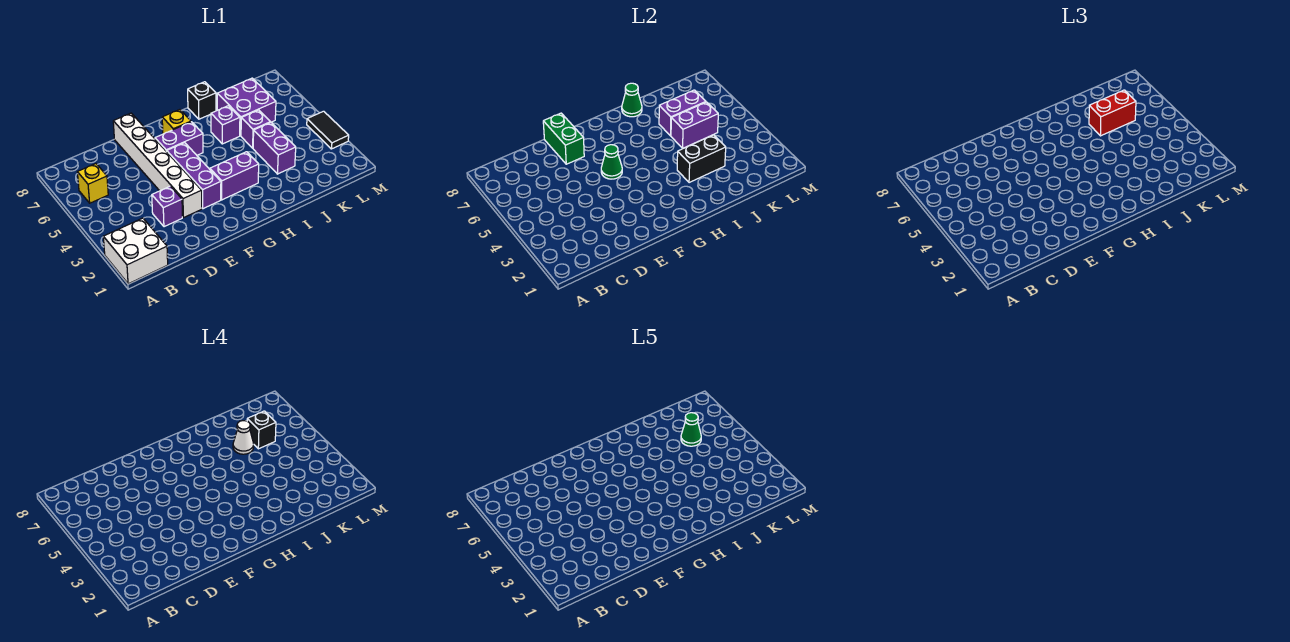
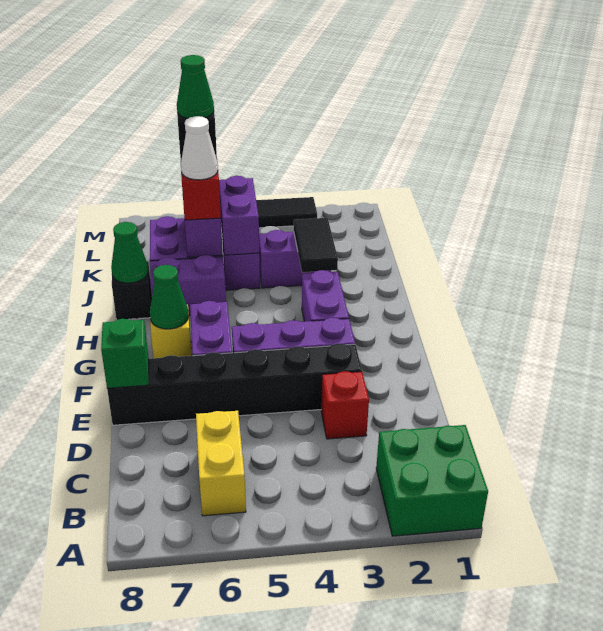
white 2x2 brick [103,218,168,284] -> green 2x2 brick [376,425,488,536]
yellow 1x1 brick [77,164,108,203] -> yellow 1x2 brick [196,411,246,516]
purple 1x1 brick [152,186,182,227] -> red 1x1 brick [321,371,369,439]
white 1x6 brick [113,113,202,218] -> black 1x6 brick [107,344,362,425]
green 1x2 brick [543,113,584,164] -> green 1x1 brick [101,319,149,388]
green 1x1 cone [601,145,622,179] -> green 1x1 cone moved to [150,265,189,329]
black 1x2 brick [677,135,726,183] -> black 1x2 tile [294,218,338,272]
purple 1x1 brick [211,106,240,144] -> purple 1x2 brick [150,255,226,315]

